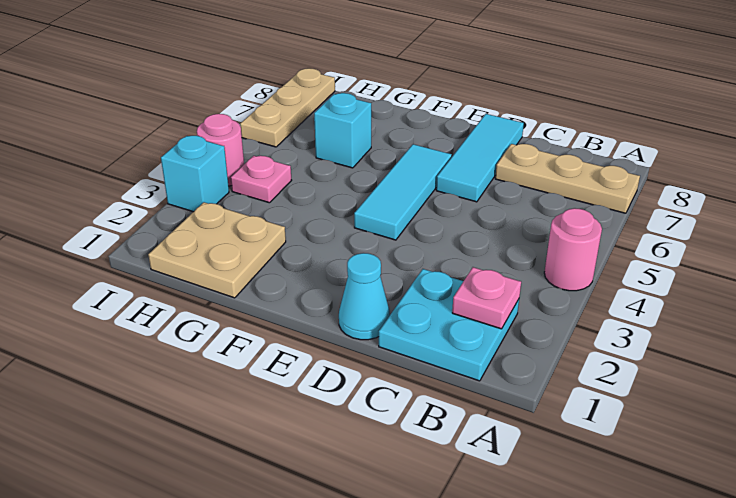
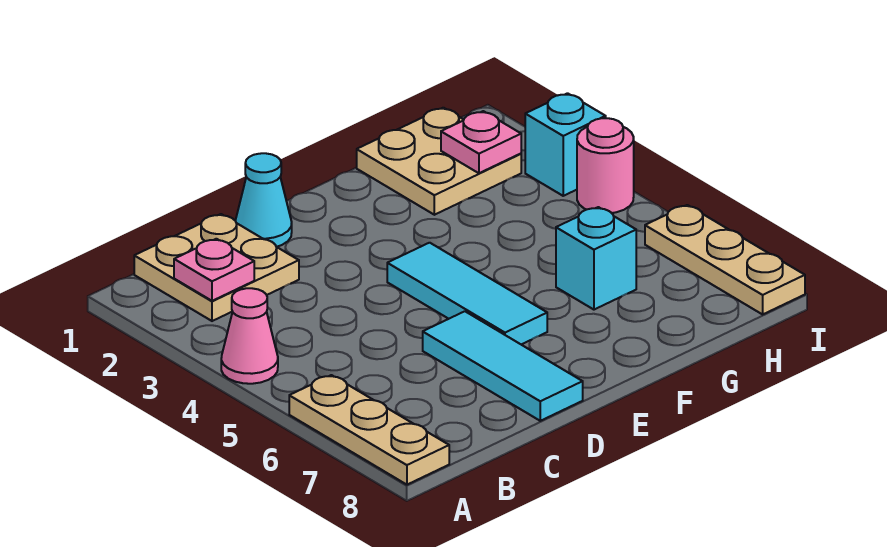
pink 1x1 round brick [544,208,602,291] -> pink 1x1 cone [221,288,278,384]
tan 1x3 plate [495,144,640,213] -> tan 1x3 plate turned to [289,375,449,485]
cyan 2x2 plate [379,269,519,381] -> tan 2x2 plate [134,214,299,321]
pink 1x1 plate [231,156,292,203] -> pink 1x1 plate moved to [441,111,521,173]

